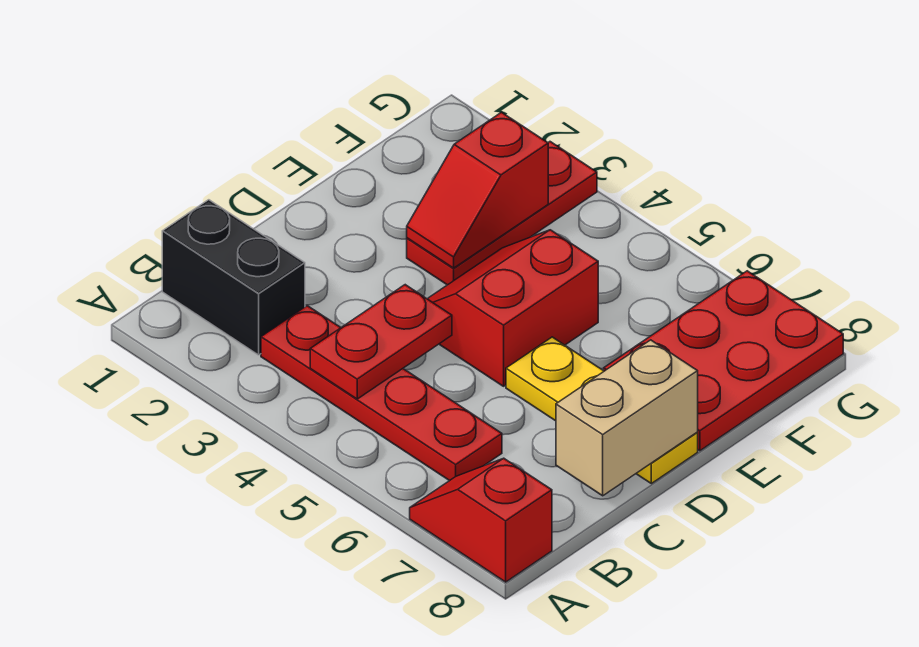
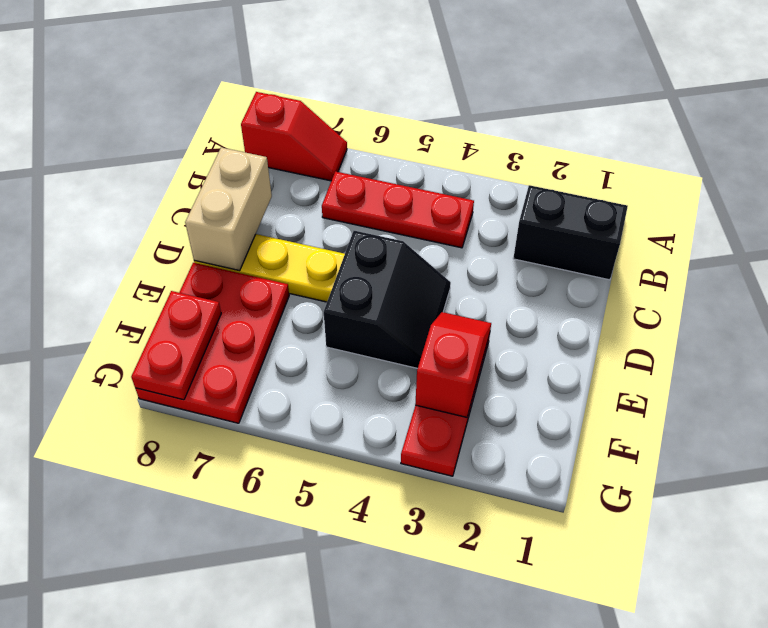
red 1x4 plate [261,306,502,481] -> red 1x3 plate [322,171,474,248]
red 1x2 plate [310,285,452,399] -> red 1x2 plate moved to [131,291,221,400]
red 2x2 slope [428,230,598,386] -> black 2x2 slope [324,231,451,368]

